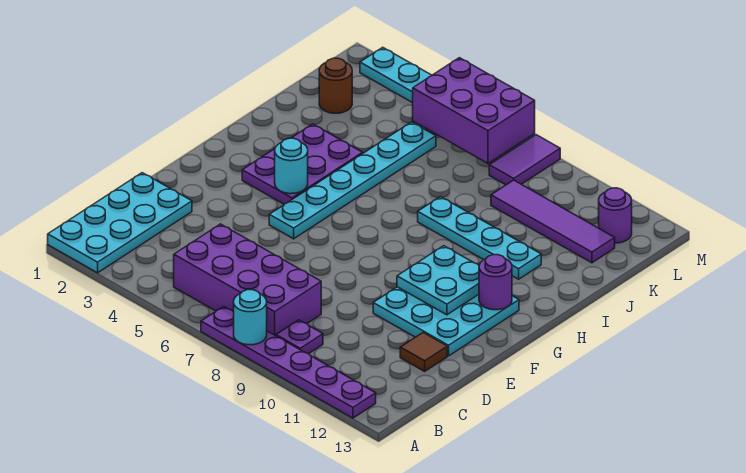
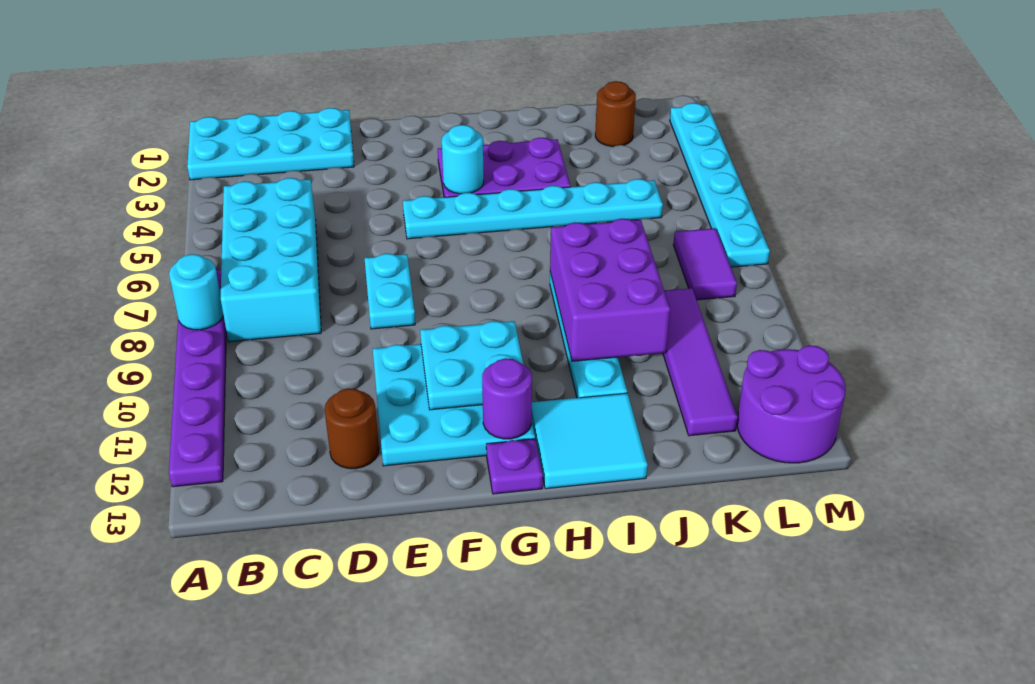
purple 2x4 brick [174,224,321,336] -> cyan 2x4 brick [221,178,321,342]
purple 1x1 plate [276,320,323,354] -> purple 1x1 plate moved to [486,439,543,494]
brown 1x1 tile [400,333,447,371] -> brown 1x1 round brick [325,388,379,469]
none -> cyan 1x2 plate [364,253,415,329]
none -> cyan 2x2 tile [532,393,647,489]
purple 2x3 brick [413,58,535,163] -> purple 2x3 brick moved to [550,219,670,361]
purple 1x2 tile [489,135,560,185] -> purple 1x2 tile turned to [673,228,737,300]
purple 1x1 round brick [599,188,632,243] -> purple 2x2 round brick [737,345,846,463]

